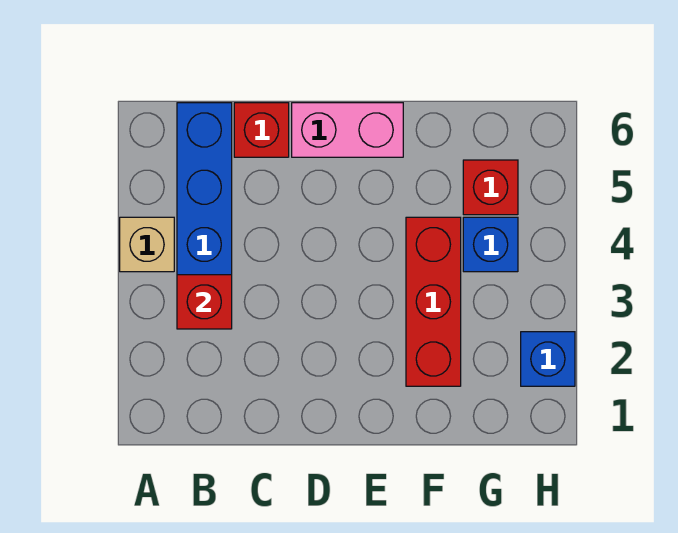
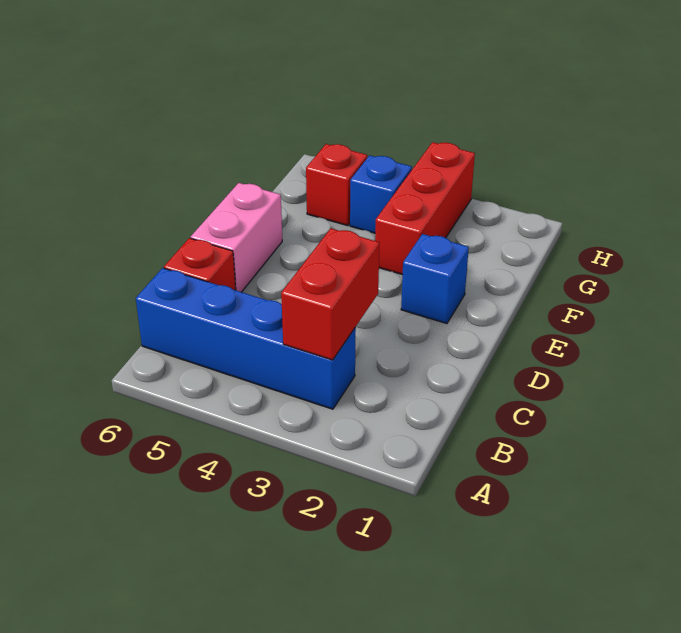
tan 1x1 brick [120,217,174,272] -> none
red 1x1 brick [177,275,232,329] -> red 1x2 brick [281,228,380,360]
red 1x3 brick [406,217,461,386] -> red 1x3 brick turned to [375,142,475,275]
blue 1x1 brick [521,332,575,386] -> blue 1x1 brick moved to [401,234,469,323]

